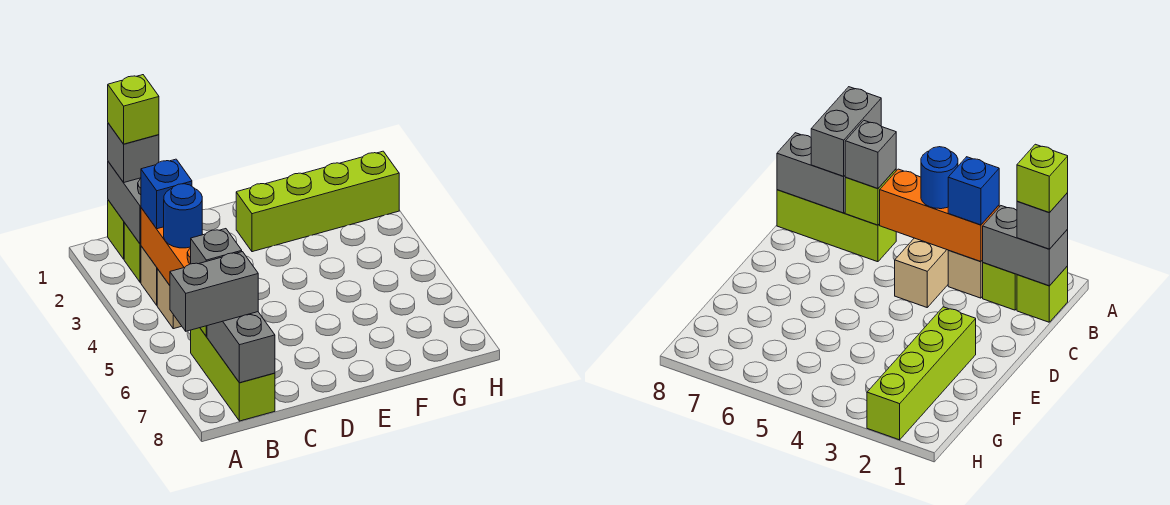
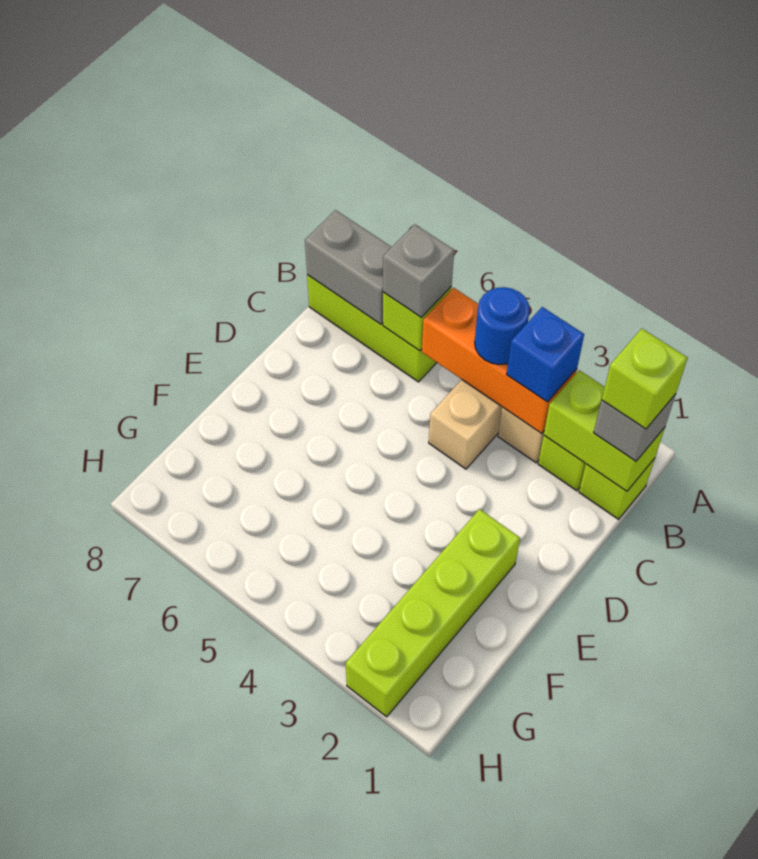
grey 1x2 brick [170,252,258,331] -> none
grey 1x2 brick [108,162,141,244] -> lime 1x2 brick [544,370,665,491]

